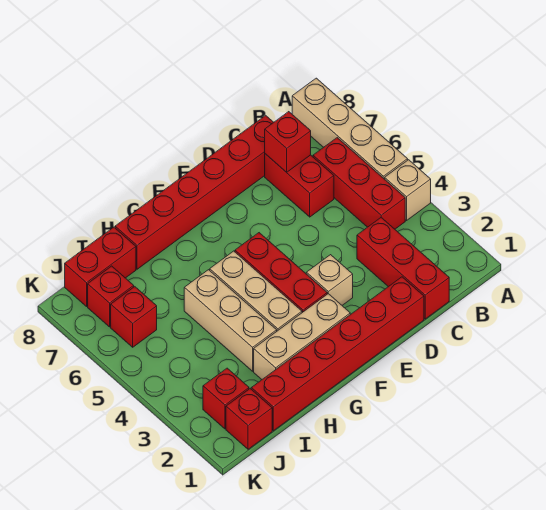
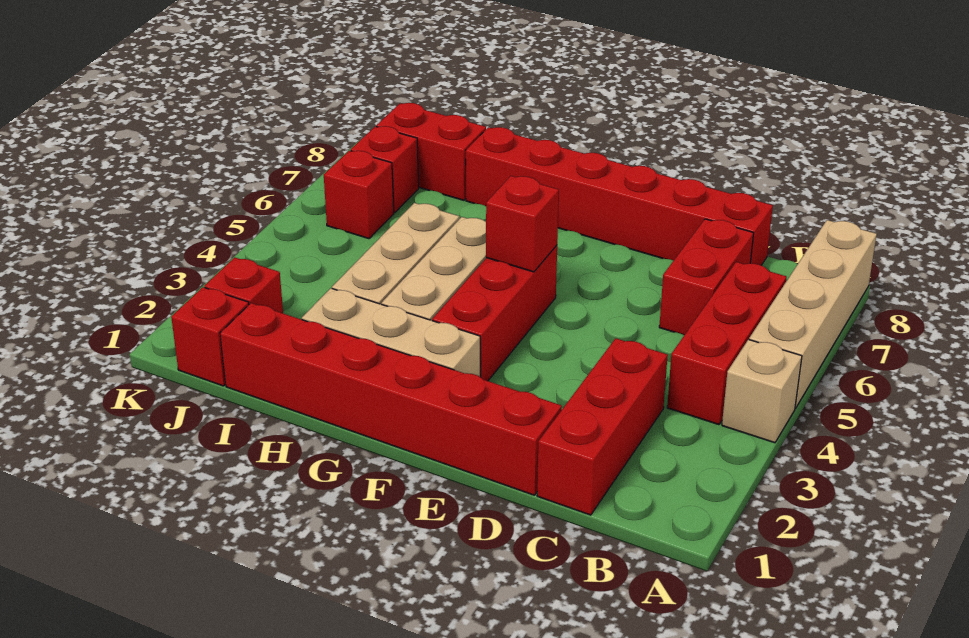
red 1x1 brick [265,112,311,172] -> red 1x1 brick moved to [486,176,559,272]
tan 1x1 brick [306,255,353,305] -> none

